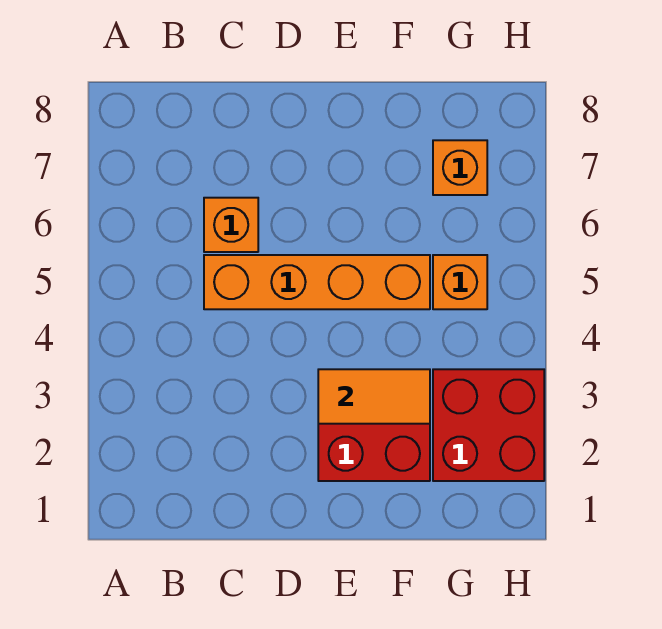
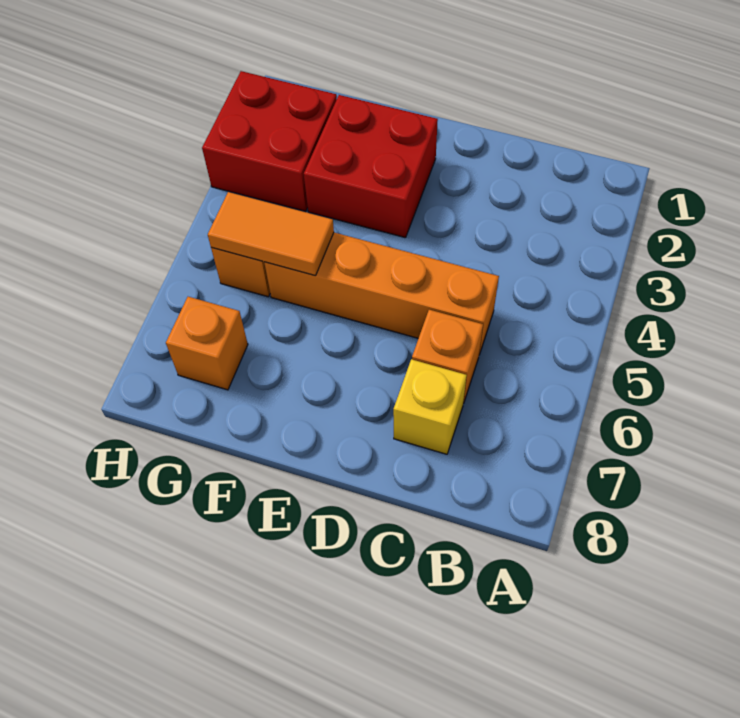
none -> yellow 1x1 brick [393,359,467,454]
orange 1x2 tile [318,369,430,424] -> orange 1x2 tile moved to [208,192,334,276]

